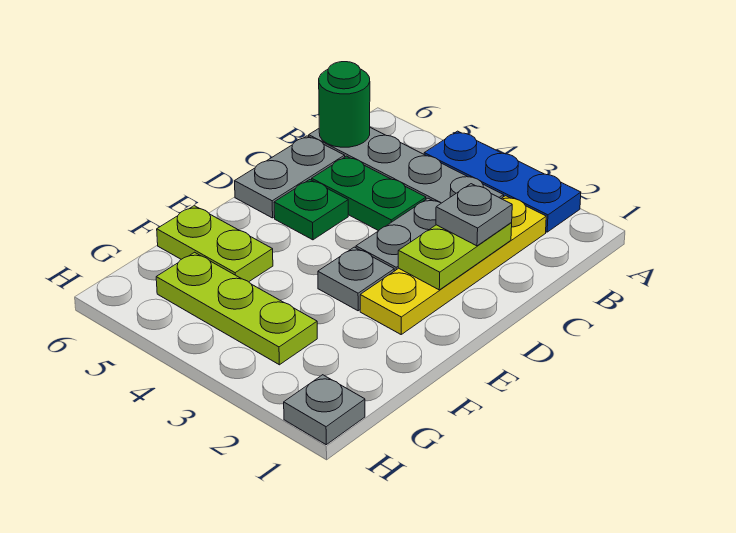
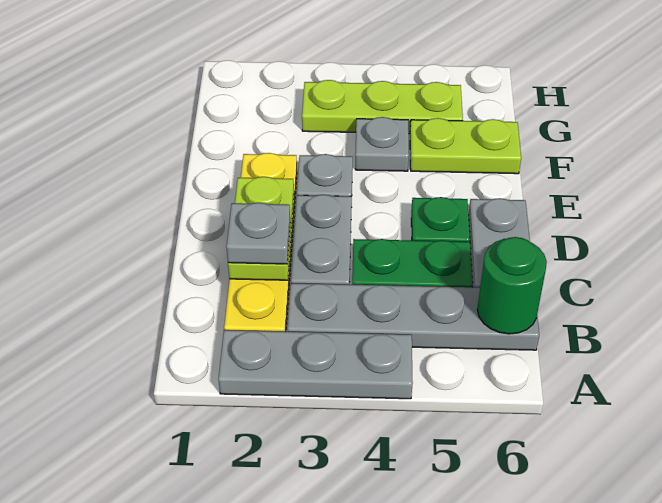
blue 1x3 plate [424,131,581,232] -> grey 1x3 plate [218,330,413,399]
grey 1x1 plate [284,375,365,445] -> grey 1x1 plate moved to [355,117,409,171]

